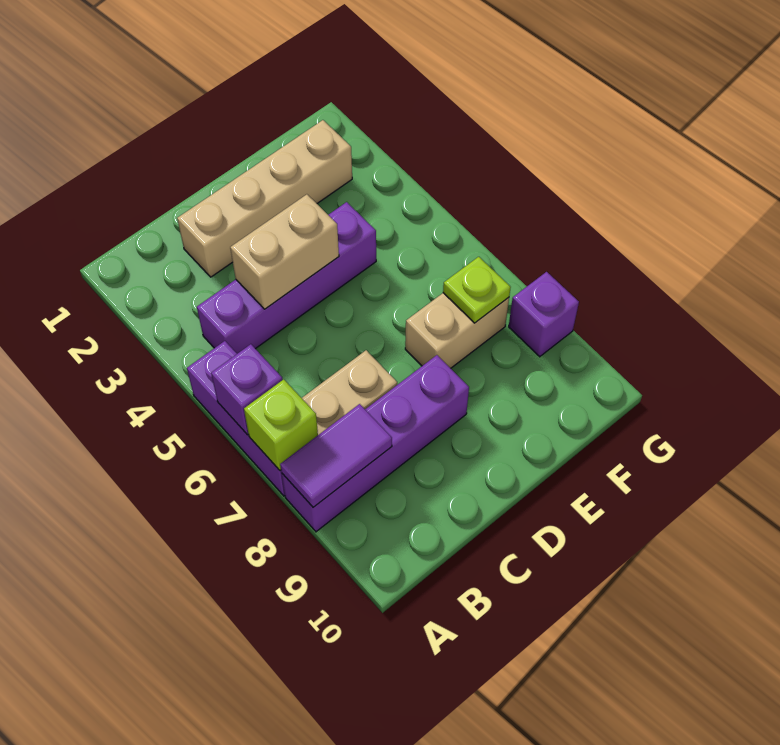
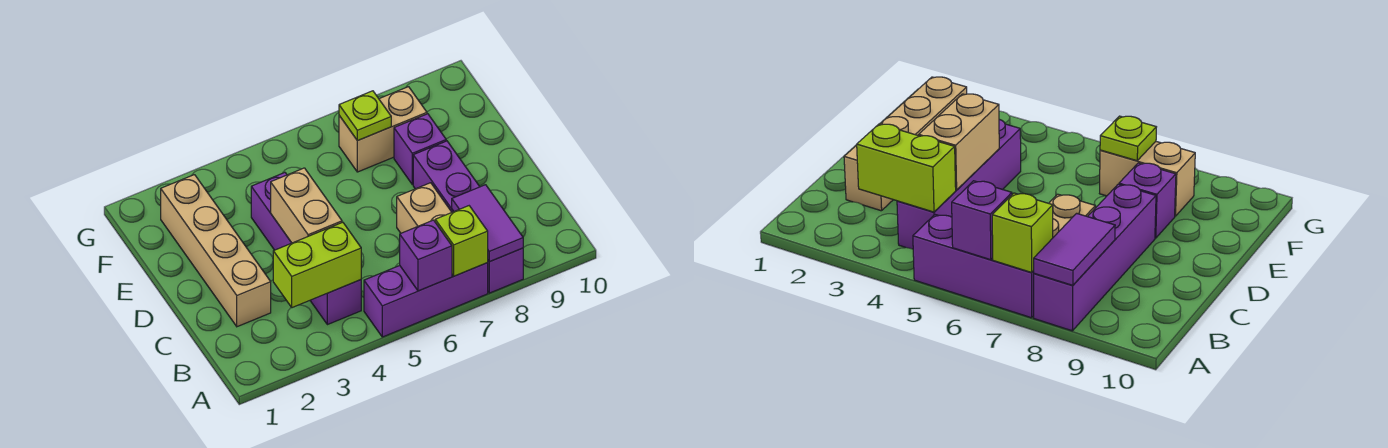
none -> lime 1x2 brick [273,222,361,308]
tan 1x2 brick [405,293,509,368] -> tan 1x2 brick turned to [339,87,427,172]
purple 1x1 brick [509,272,579,357] -> purple 1x1 brick moved to [394,114,446,184]

